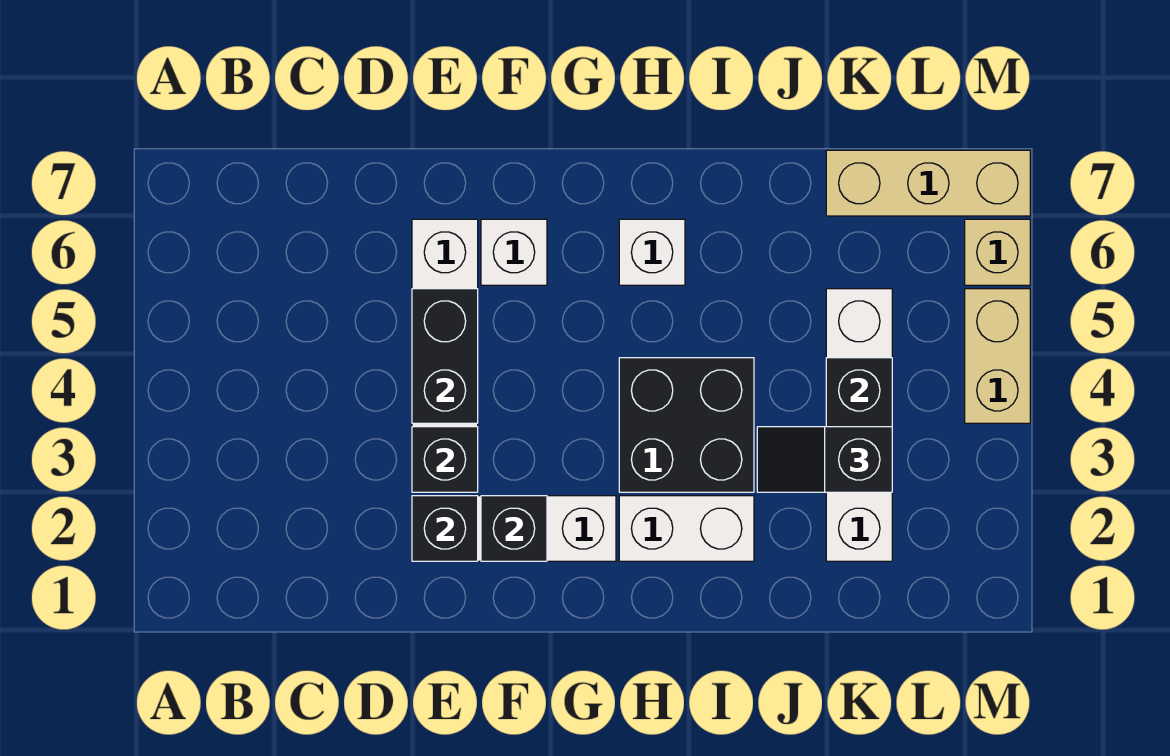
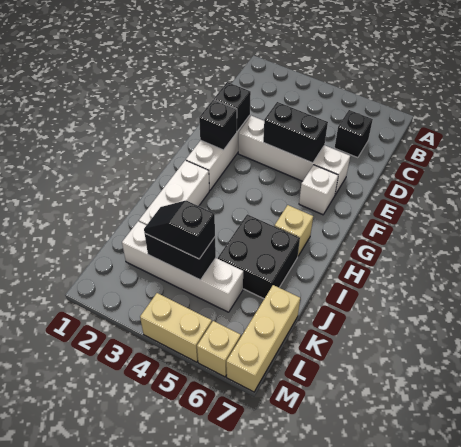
black 1x1 brick [412,427,478,492] -> black 1x1 brick moved to [335,110,373,158]
white 1x2 brick [619,496,754,561] -> white 1x3 brick [139,160,209,225]
black 2x2 brick [619,358,754,492] -> black 2x2 brick moved to [218,214,300,299]
white 1x1 brick [619,219,685,285] -> tan 1x1 brick [275,205,313,256]
black 1x2 slope [757,427,892,492] -> black 1x2 slope turned to [144,200,215,259]

